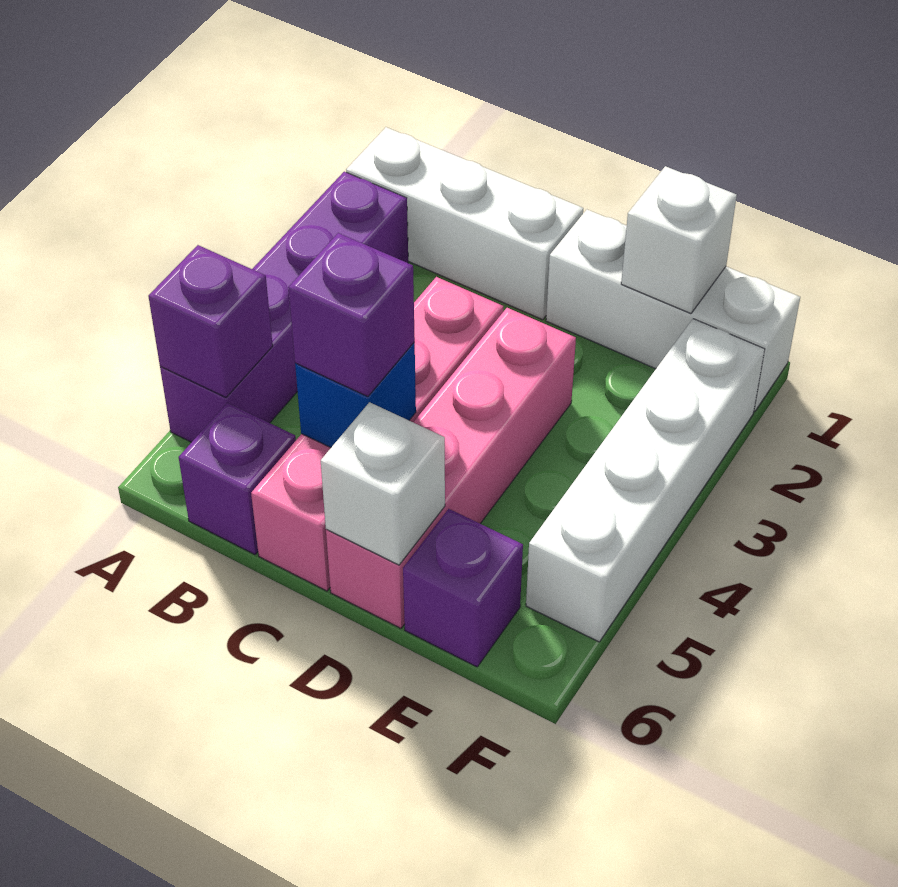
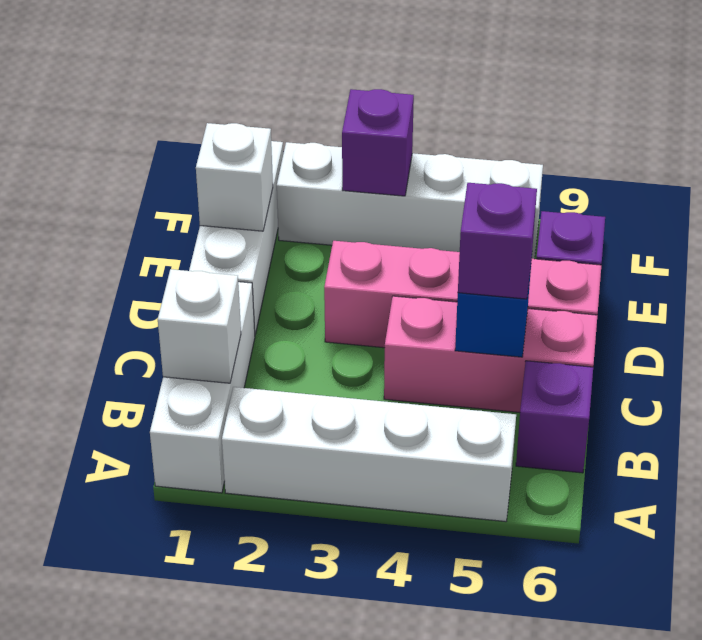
purple 1x4 brick [160,172,408,442] -> white 1x4 brick [222,387,516,522]
purple 1x1 brick [148,245,273,397] -> purple 1x1 brick moved to [342,89,414,196]
pink 1x4 brick [251,277,503,591] -> pink 1x3 brick [384,296,597,412]
white 1x1 brick [321,402,445,565] -> white 1x1 brick moved to [158,269,241,383]

